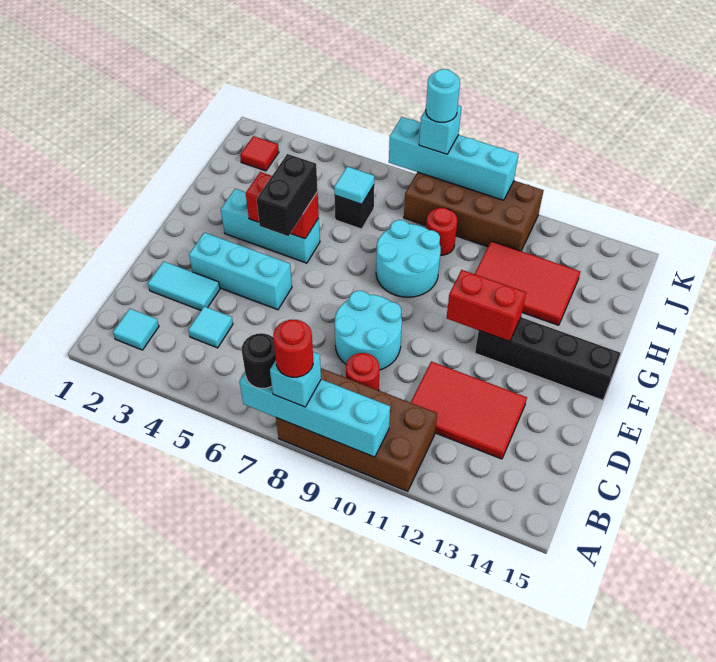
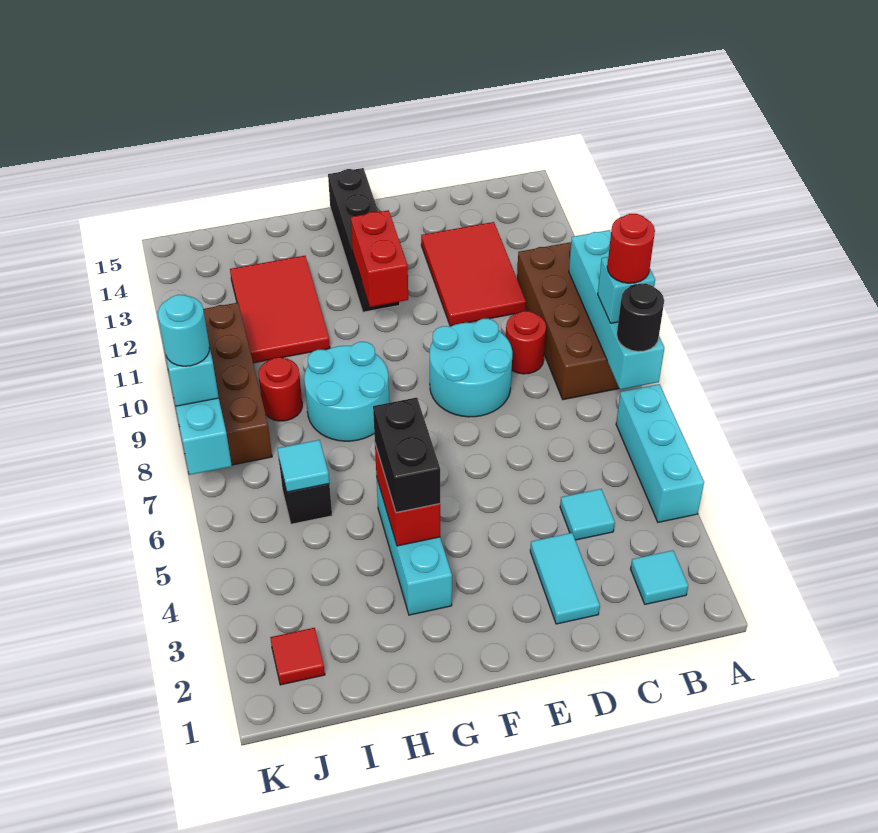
cyan 1x3 brick [189,233,292,310] -> cyan 1x3 brick moved to [616,384,704,522]
black 1x2 brick [257,154,318,236] -> black 1x2 brick turned to [373,398,440,513]

